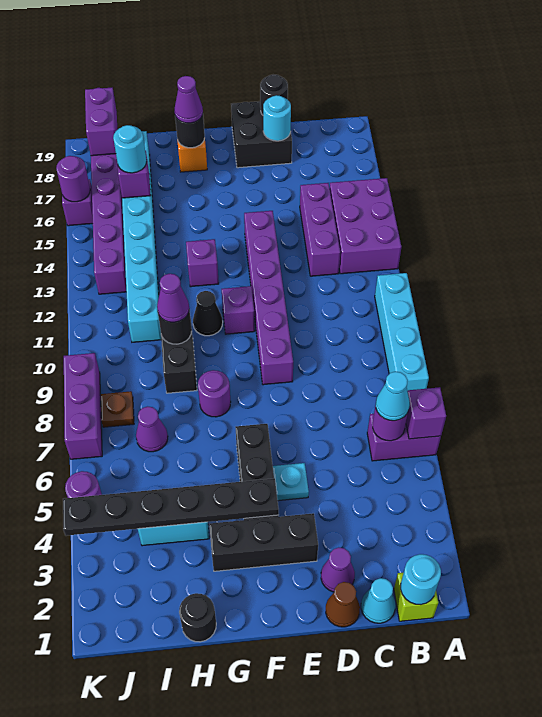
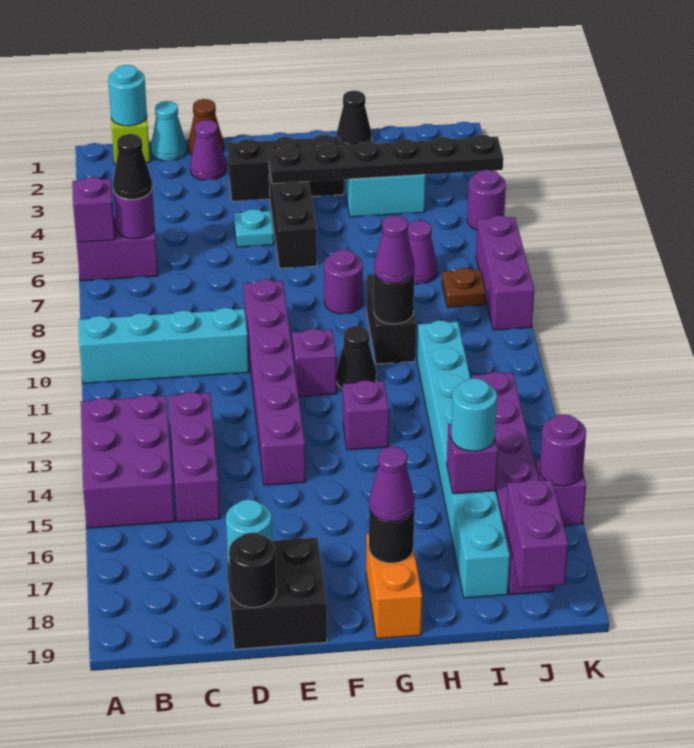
cyan 1x4 brick [375,273,429,391] -> cyan 1x4 brick turned to [79,308,249,383]
cyan 1x1 cone [376,372,410,421] -> black 1x1 cone [113,134,152,199]
black 1x1 round brick [179,593,216,642] -> black 1x1 cone [336,91,372,146]

